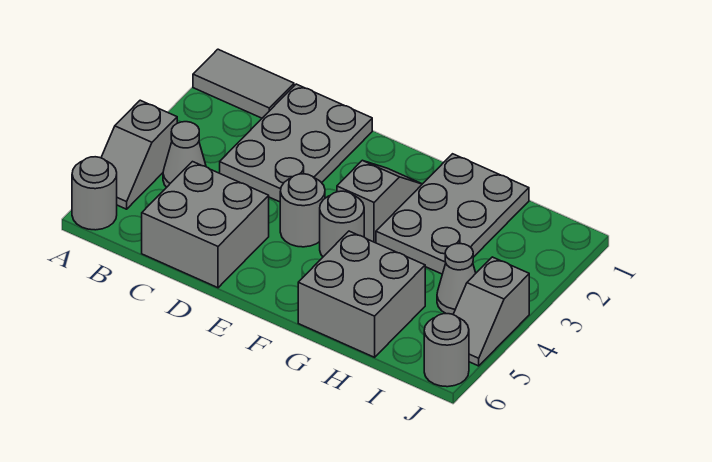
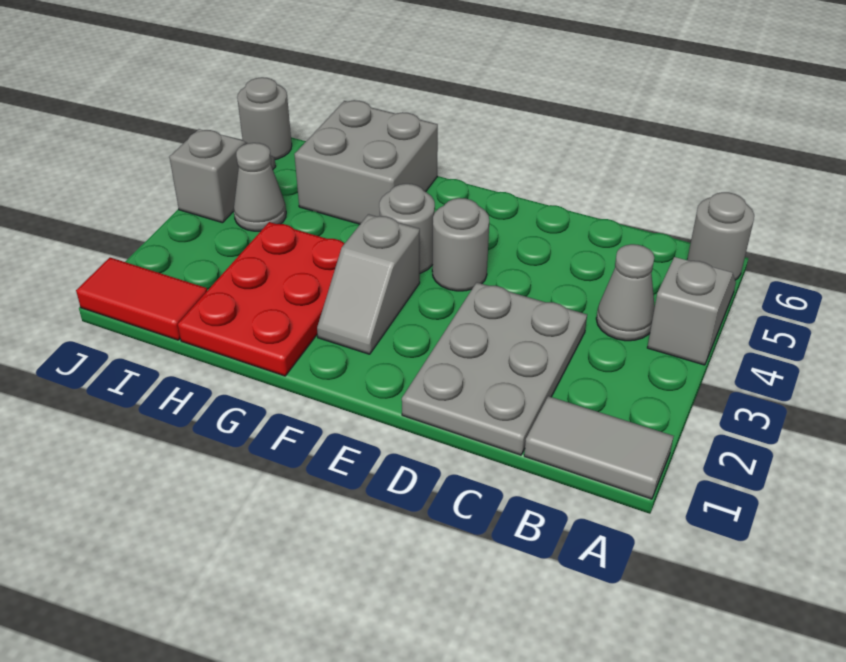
grey 2x2 brick [142,162,269,288] -> none
grey 2x3 plate [376,154,529,274] -> red 2x3 plate [178,222,345,376]
none -> red 1x2 tile [76,258,207,340]

